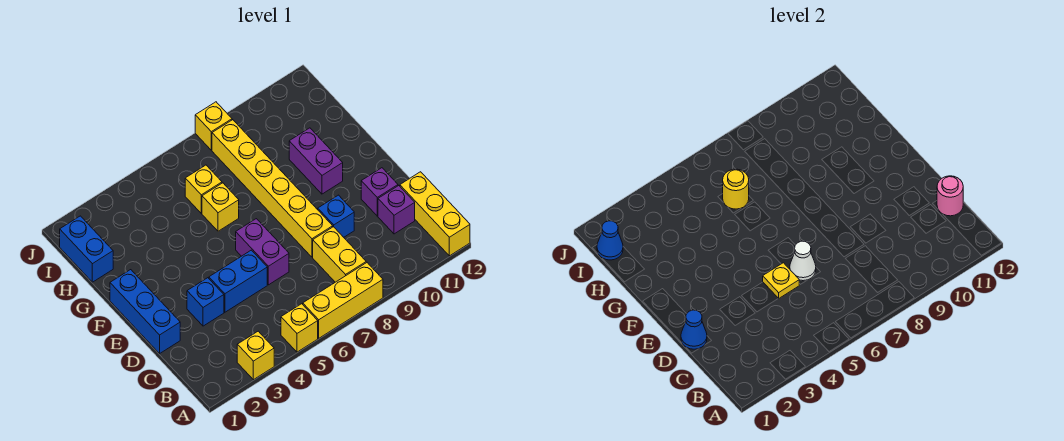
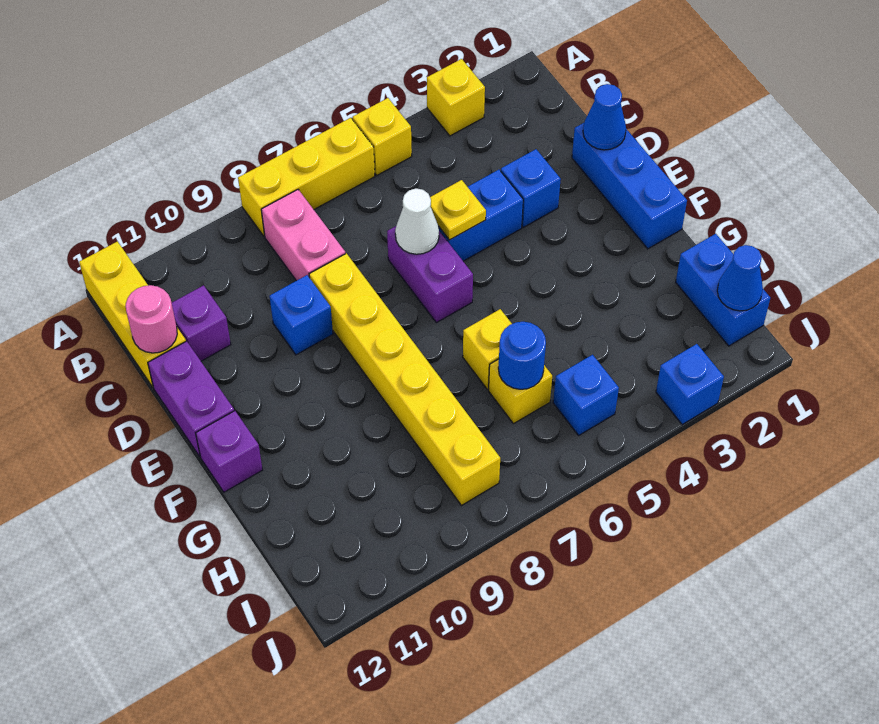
yellow 1x2 brick [313,227,366,282] -> pink 1x2 brick [261,190,345,281]
purple 1x1 brick [361,168,398,216] -> purple 1x1 brick moved to [196,411,263,492]
purple 1x2 brick [289,128,343,194] -> purple 1x2 brick moved to [148,341,234,457]
yellow 1x1 round brick [723,169,749,209] -> blue 1x1 round brick [498,322,546,389]
none -> blue 1x1 brick [553,355,619,435]
none -> blue 1x1 brick [656,344,724,425]
yellow 1x1 brick [195,102,232,150] -> none

